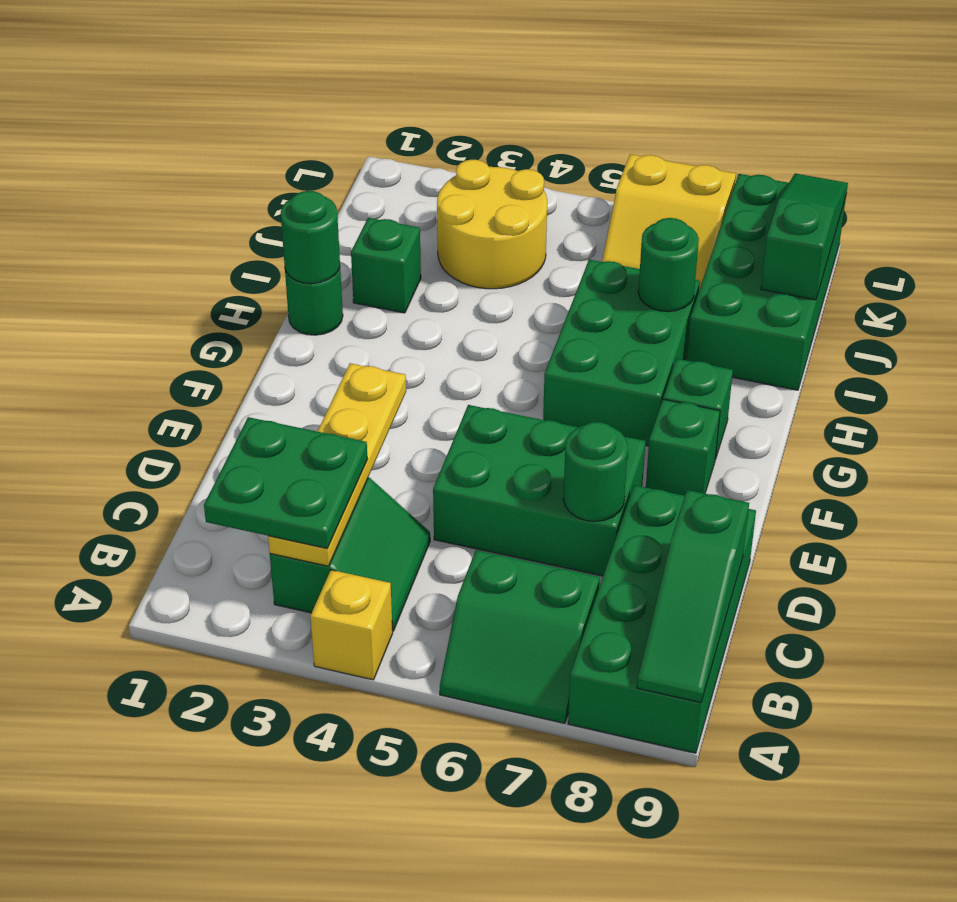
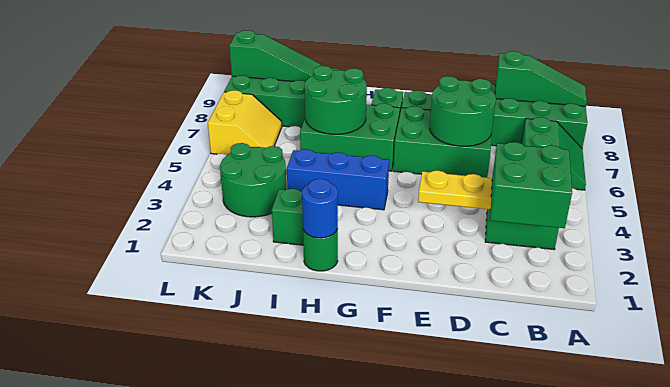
yellow 1x1 brick [310,570,393,680] -> none
green 2x2 plate [204,417,368,549] -> green 2x2 brick [490,142,572,228]
green 2x3 brick [433,405,645,576] -> green 2x3 brick turned to [393,106,492,178]
green 1x1 round brick [563,422,628,521] -> green 2x2 round brick [430,76,496,146]
none -> blue 1x3 brick [287,149,389,210]
green 1x1 round brick [281,191,340,284] -> blue 1x1 round brick [302,179,338,238]
green 1x1 round brick [638,218,699,312] -> green 2x2 round brick [305,66,367,134]
yellow 2x2 round brick [437,160,547,289] -> green 2x2 round brick [220,143,287,217]
green 1x3 slope [761,173,848,300] -> green 1x3 slope turned to [229,30,321,82]

